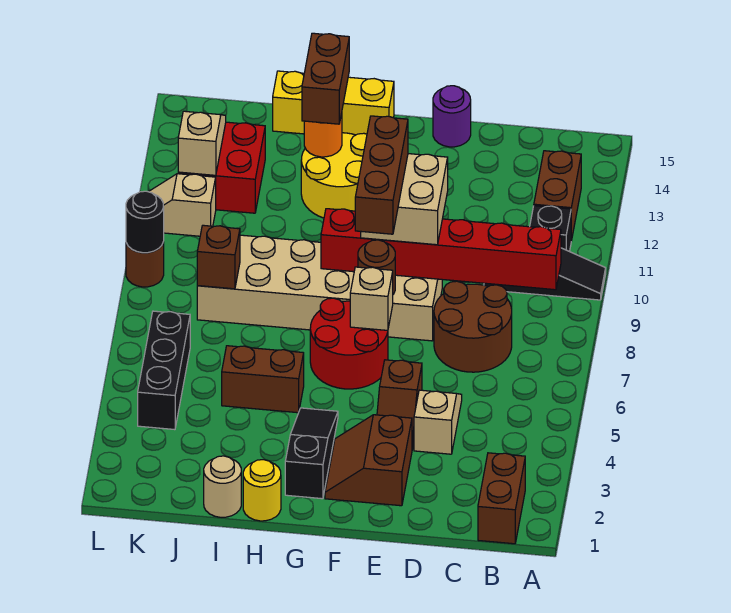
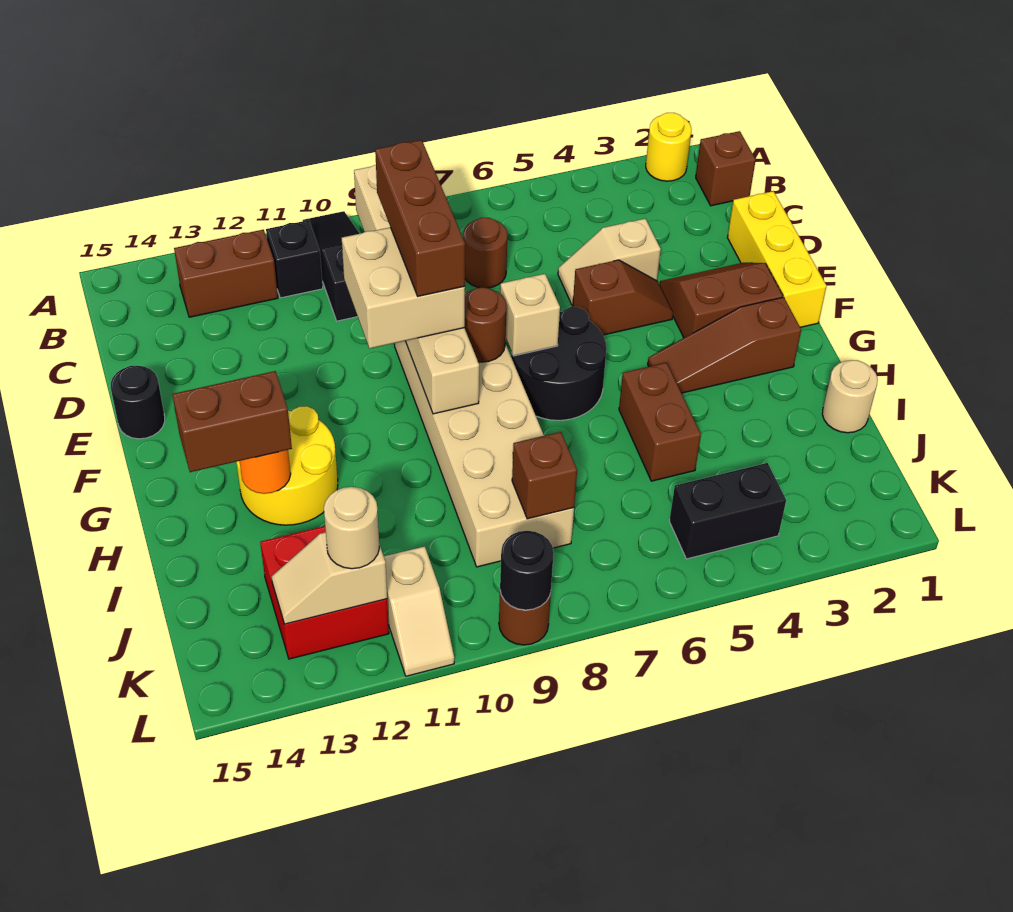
brown 1x2 brick [478,453,525,544] -> brown 1x1 brick [696,131,756,206]
red 1x6 brick [321,209,561,290] -> tan 1x6 brick [354,165,479,414]
brown 2x2 round brick [434,281,512,372] -> brown 1x1 round brick [463,218,507,288]
brown 2x2 slope [325,415,412,506] -> brown 2x2 slope turned to [660,263,783,338]
purple 1x1 round brick [433,86,471,147] -> black 1x1 round brick [111,366,165,439]
red 2x2 round brick [310,298,388,389] -> black 2x2 round brick [511,307,607,420]
brown 1x3 brick [355,116,408,234] -> brown 1x3 brick turned to [375,140,465,296]
black 1x3 slope [285,408,338,499] -> brown 1x3 slope [648,297,801,393]
yellow 1x3 brick [273,71,394,135] -> yellow 1x3 brick moved to [727,191,827,327]
yellow 1x1 round brick [243,460,281,521] -> yellow 1x1 round brick moved to [646,113,692,181]
black 1x3 brick [138,311,190,430] -> black 1x2 brick [669,463,786,559]
none -> tan 1x1 round brick [324,487,379,569]

